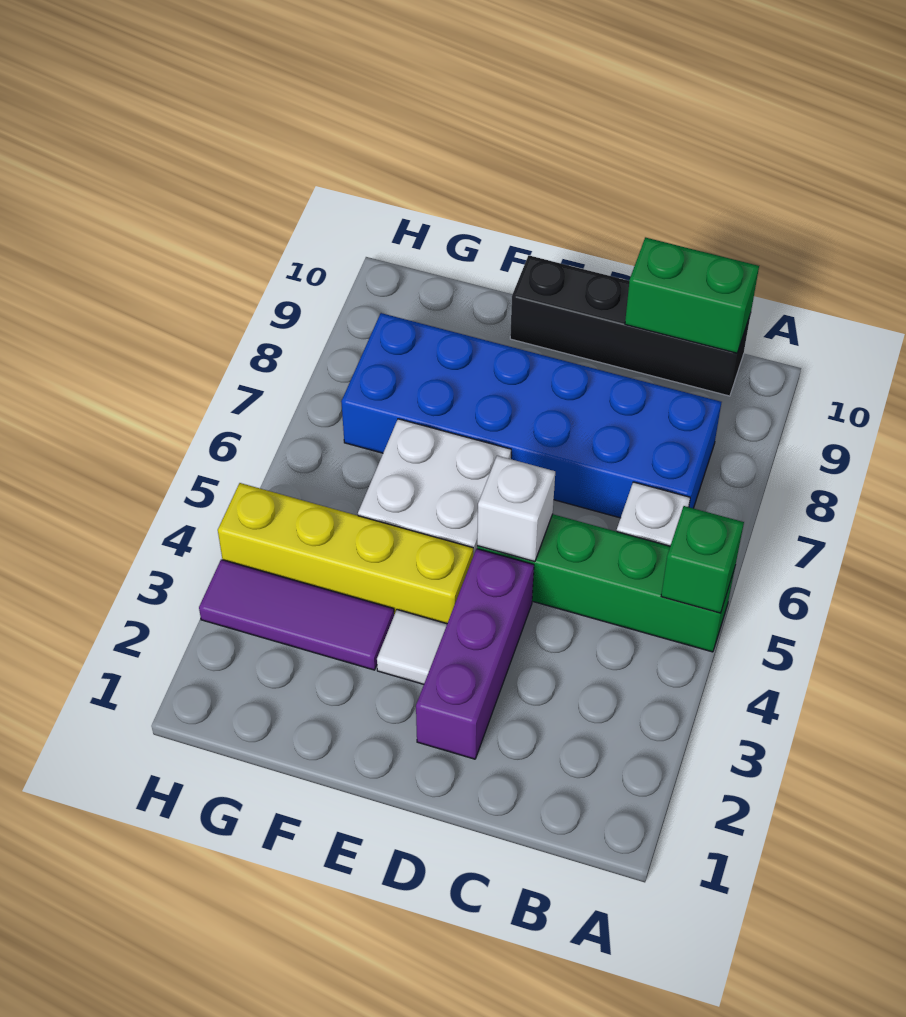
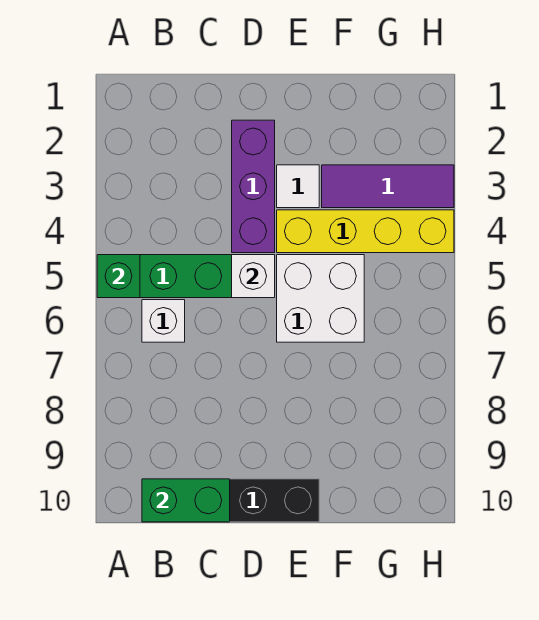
blue 2x6 brick [341,313,721,518] -> none

